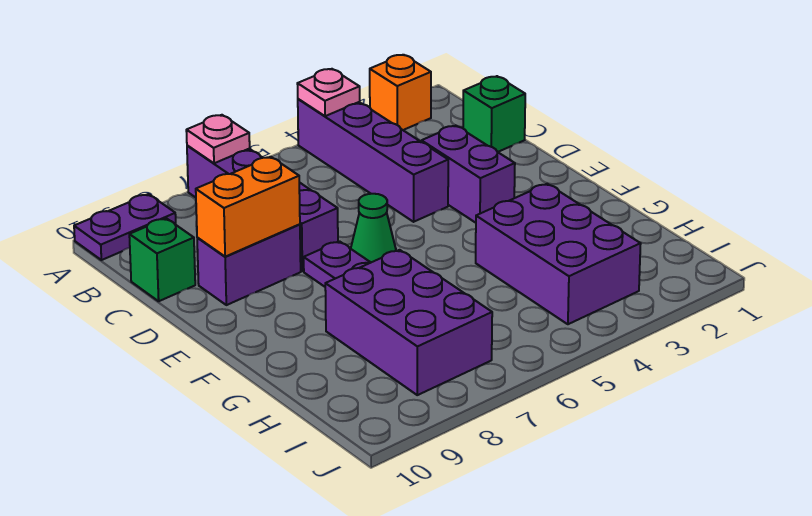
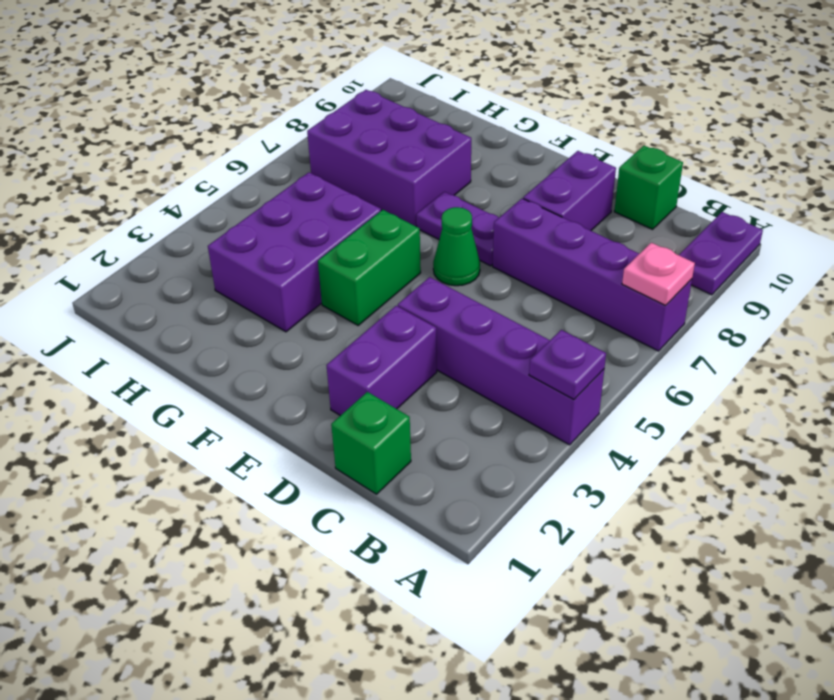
orange 1x1 brick [370,55,431,130] -> none
pink 1x1 plate [297,69,360,116] -> purple 1x1 plate [529,330,606,399]
purple 1x2 brick [422,125,515,223] -> purple 1x2 brick turned to [326,306,437,416]
orange 1x2 brick [196,157,300,257] -> none
none -> green 1x2 brick [318,210,421,325]
purple 2x3 brick [476,184,641,324] -> purple 2x3 brick turned to [208,172,381,332]

